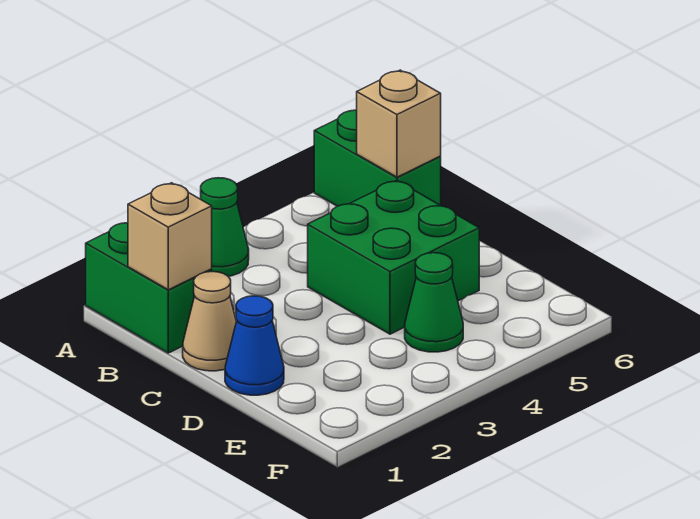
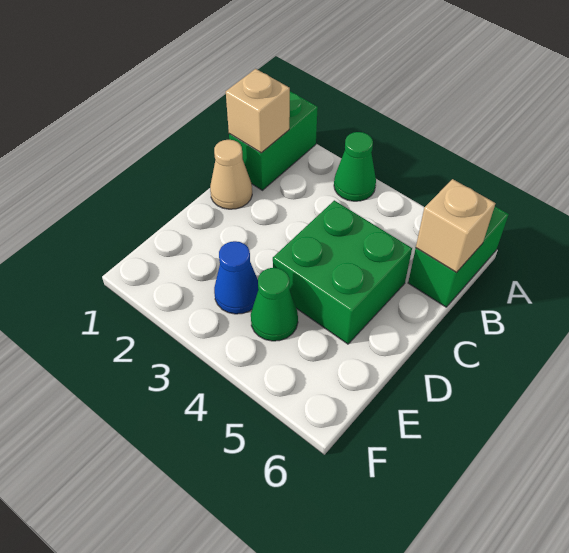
blue 1x1 cone [225,296,284,395] -> blue 1x1 cone moved to [214,241,258,314]

